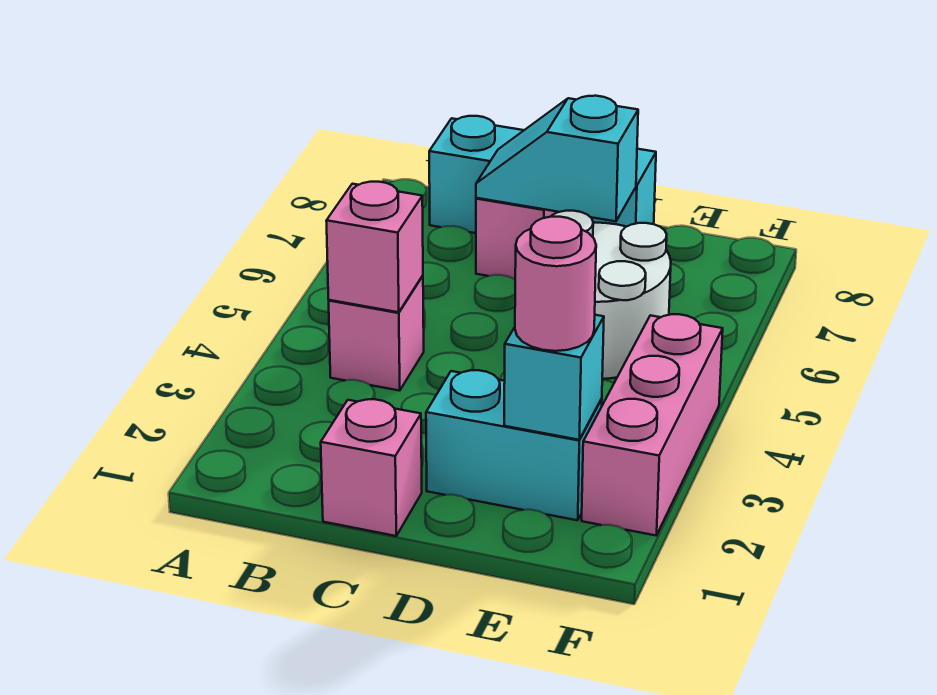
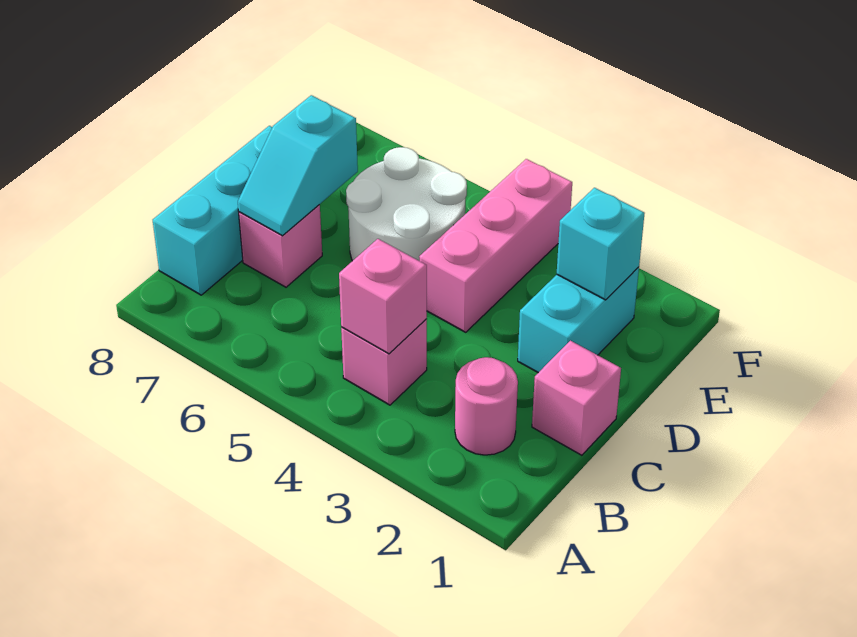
pink 1x1 round brick [515,217,596,351] -> pink 1x1 round brick moved to [455,357,518,455]
pink 1x3 brick [582,314,723,535] -> pink 1x3 brick turned to [419,159,572,332]

